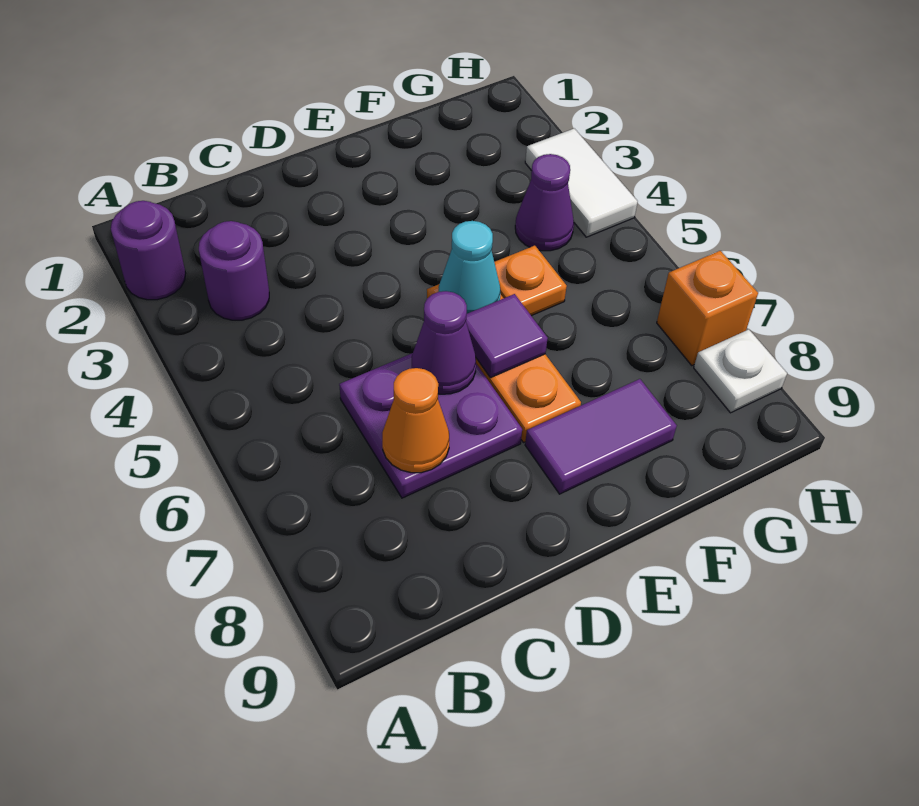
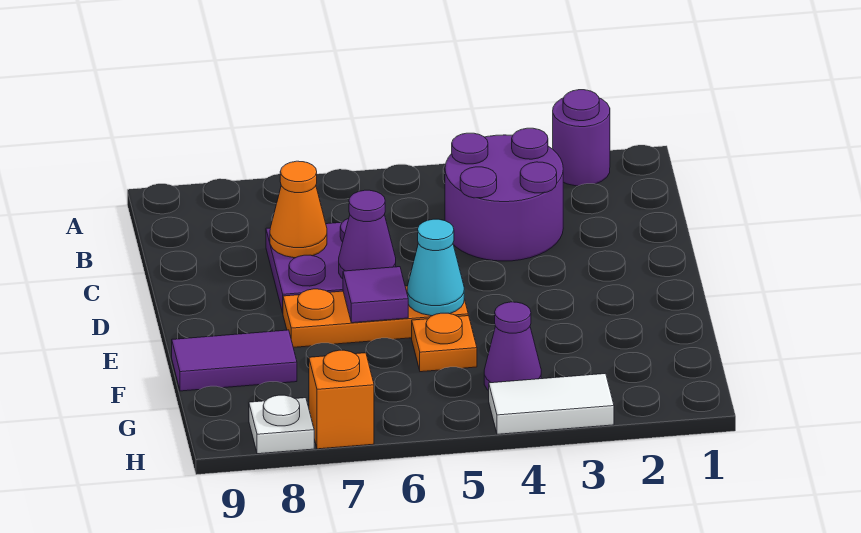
purple 1x1 round brick [199,221,269,320] -> purple 2x2 round brick [445,128,563,261]
purple 1x2 tile [525,379,677,494] -> purple 1x2 tile turned to [172,330,297,391]

